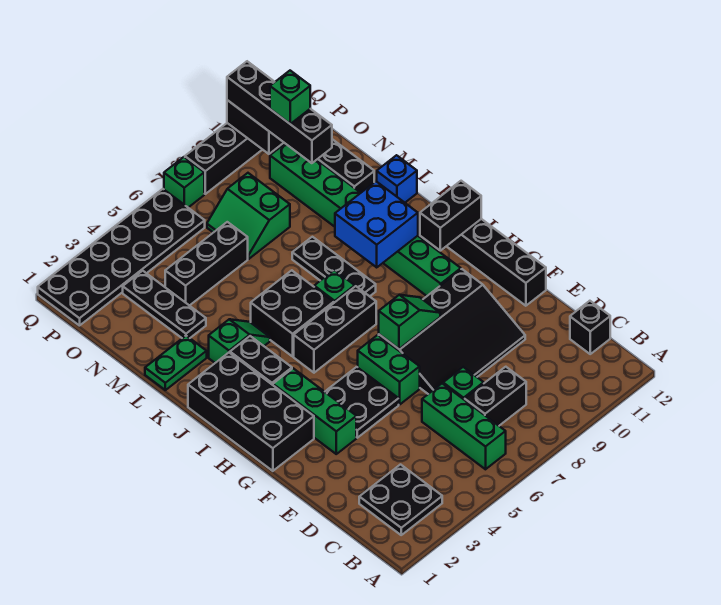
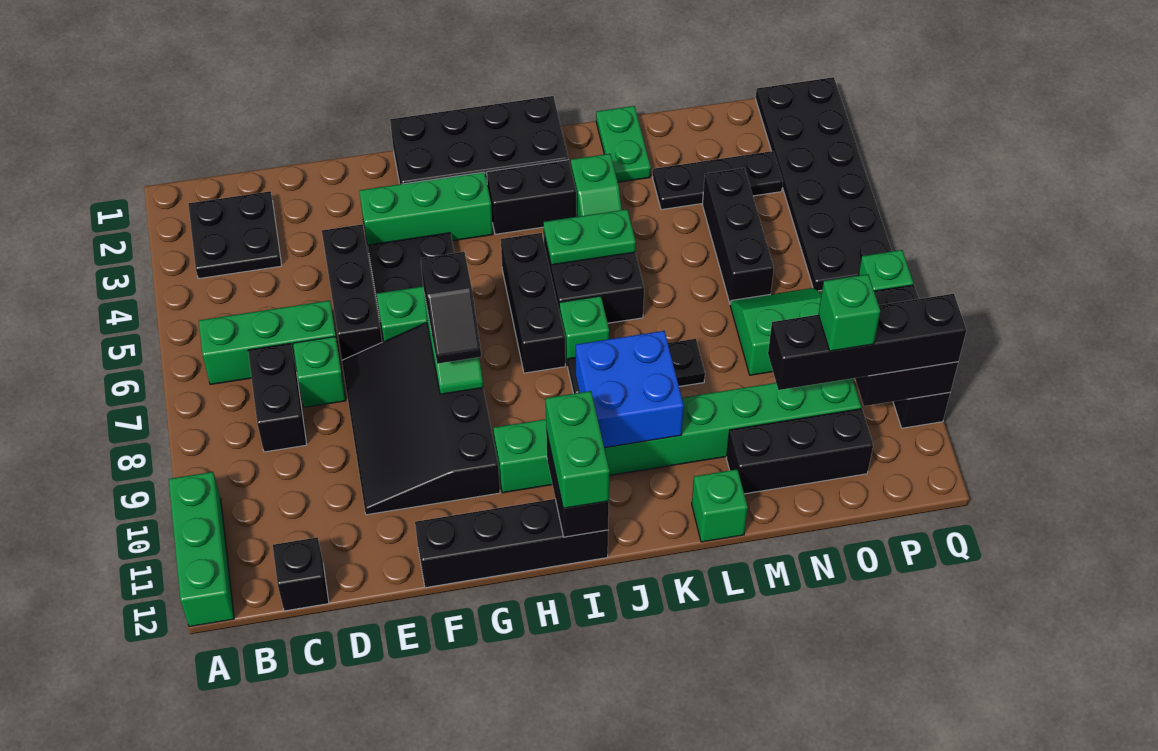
none -> green 1x3 brick [169,472,234,627]
none -> black 1x3 brick [322,224,382,360]
none -> black 1x2 slope [421,252,481,364]
none -> green 1x2 brick [546,391,610,508]
none -> green 1x2 plate [544,209,636,265]
blue 1x1 brick [377,155,417,203] -> green 1x1 brick [692,469,748,542]

